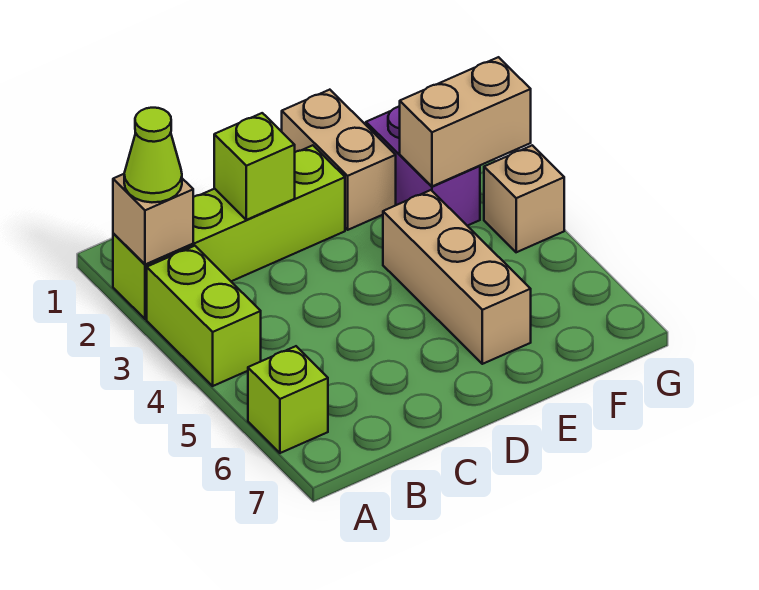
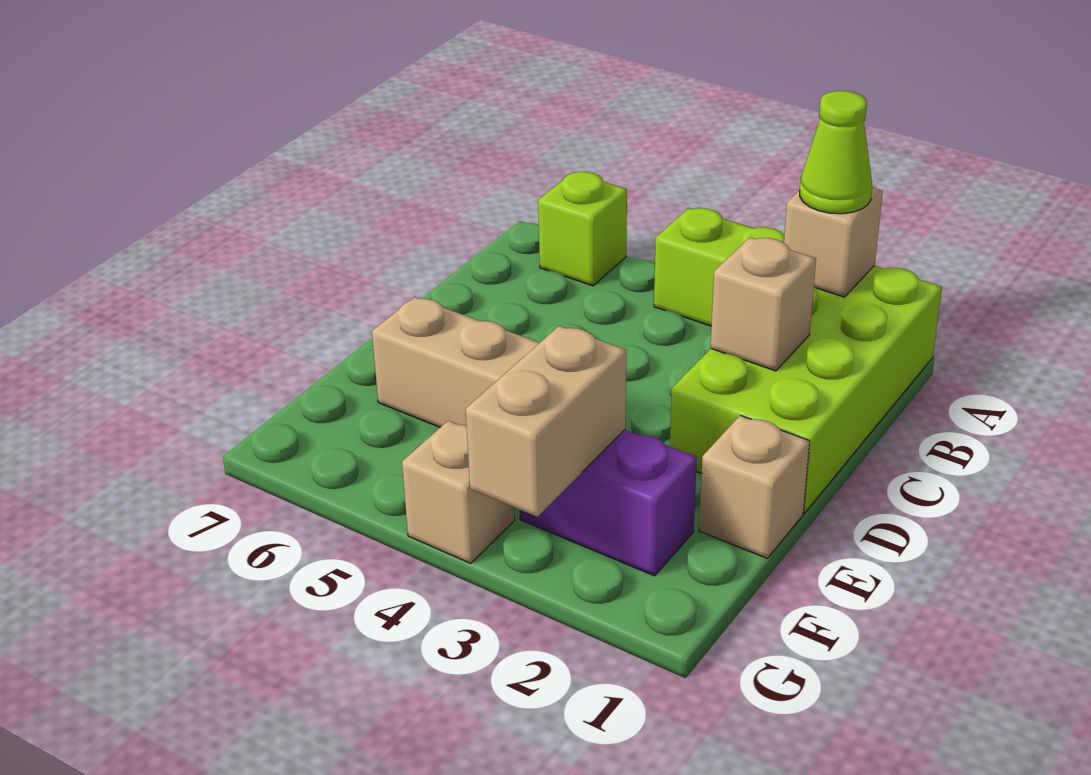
lime 1x4 brick [113,145,345,319] -> lime 2x4 brick [670,266,942,513]
lime 1x1 brick [214,113,295,220] -> tan 1x1 brick [710,238,816,371]
tan 1x2 brick [282,90,396,230] -> tan 1x1 brick [699,416,810,558]

